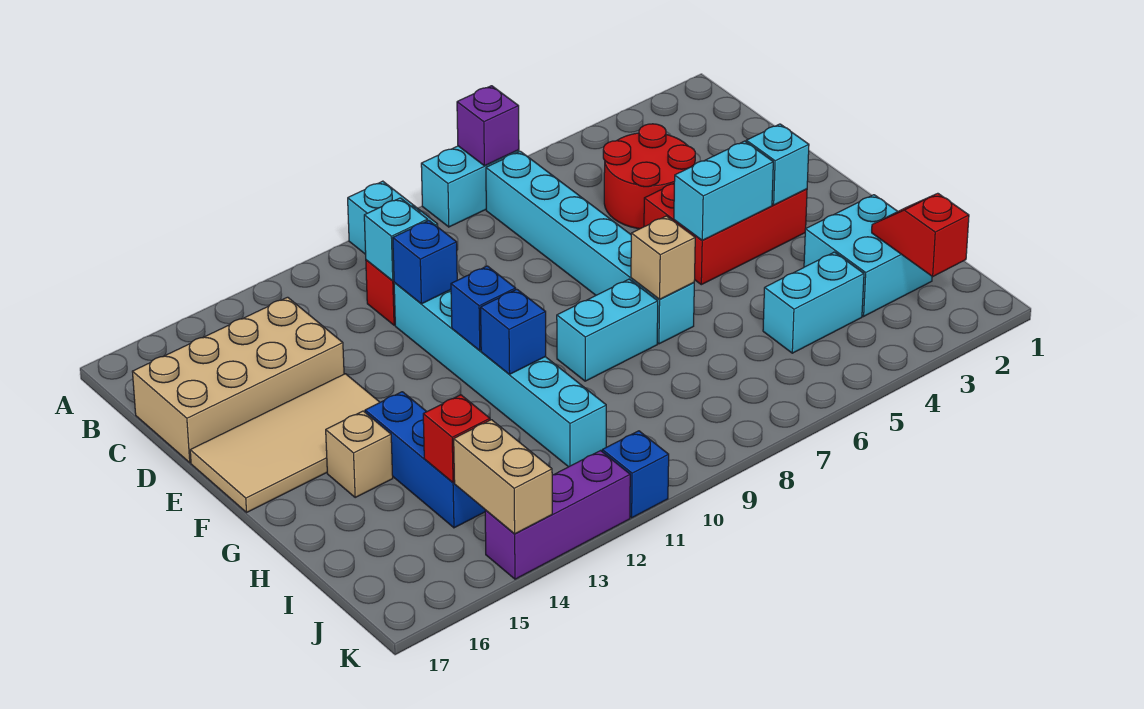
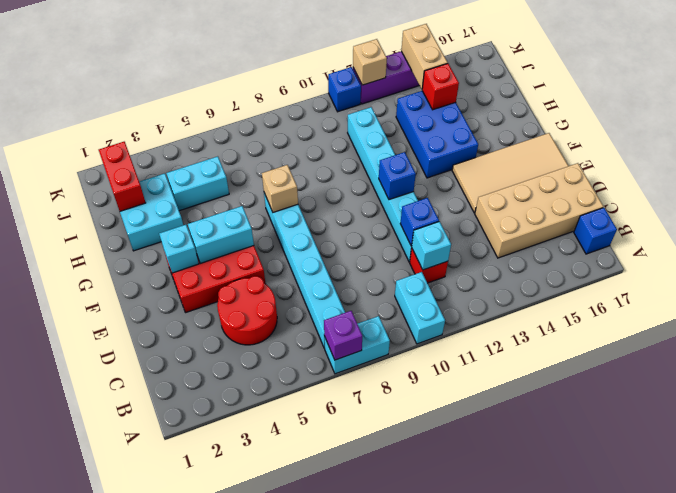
cyan 1x2 brick [557,279,658,381] -> none
blue 1x1 brick [481,289,546,374] -> blue 1x1 brick moved to [574,208,617,254]
blue 1x3 brick [365,392,485,528] -> blue 2x3 brick [396,91,478,178]
tan 1x1 brick [326,411,393,497] -> tan 1x1 brick moved to [353,39,387,85]
red 1x2 slope [872,193,969,277] -> red 1x2 brick [99,142,146,211]

